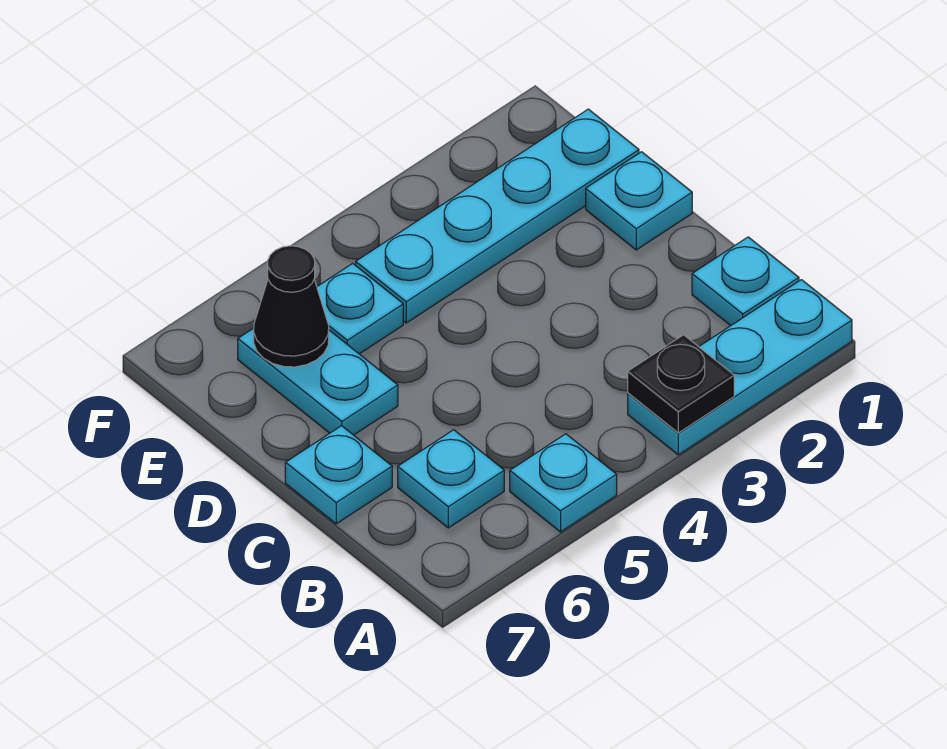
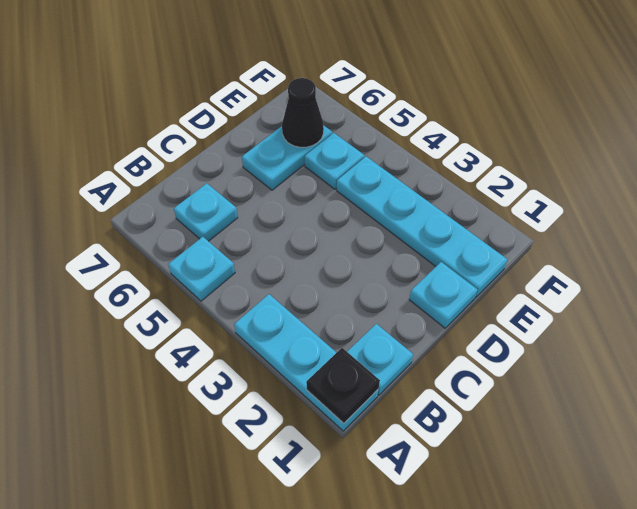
black 1x1 plate [628,335,734,433] -> black 1x1 plate moved to [306,348,380,423]
cyan 1x1 plate [285,426,392,524] -> none

